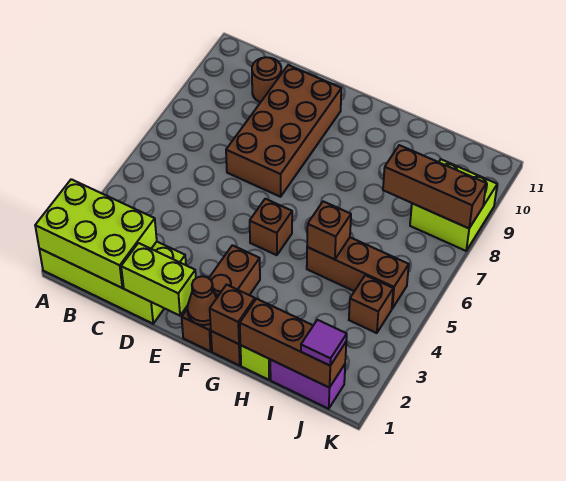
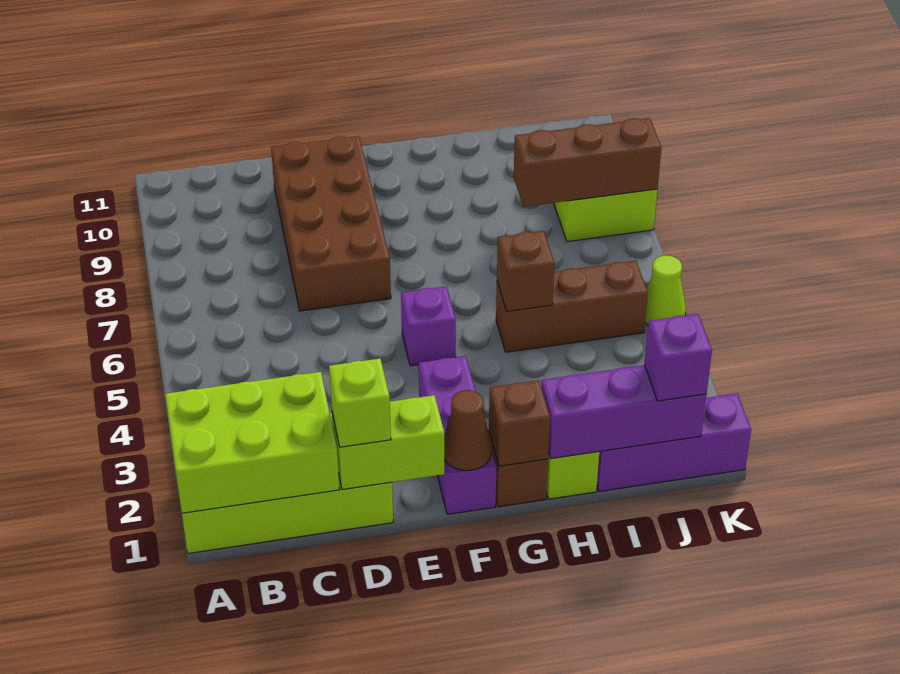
brown 1x1 round brick [252,57,281,102] -> none
none -> lime 1x1 brick [329,359,391,447]
brown 1x3 brick [182,245,260,352] -> purple 1x3 brick [419,356,496,514]
brown 1x1 brick [250,199,292,255] -> purple 1x1 brick [401,286,456,366]
brown 1x3 brick [240,299,346,388] -> purple 1x3 brick [541,365,706,459]
purple 1x2 brick [270,360,345,409] -> purple 1x3 brick [597,394,751,492]
purple 1x1 tile [301,320,347,366] -> purple 1x1 brick [644,314,712,401]
brown 1x1 brick [349,275,393,333] -> none
none -> lime 1x1 cone [645,255,686,325]

